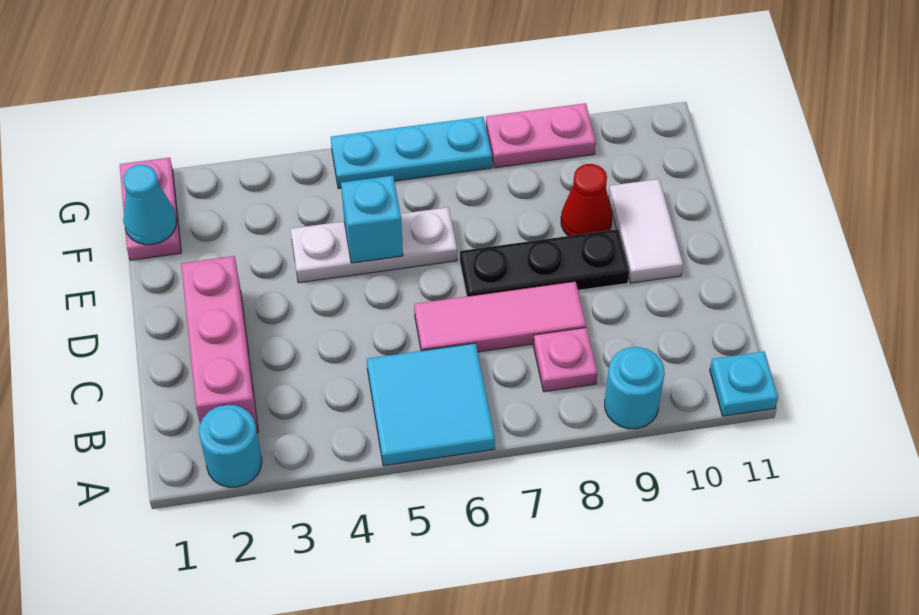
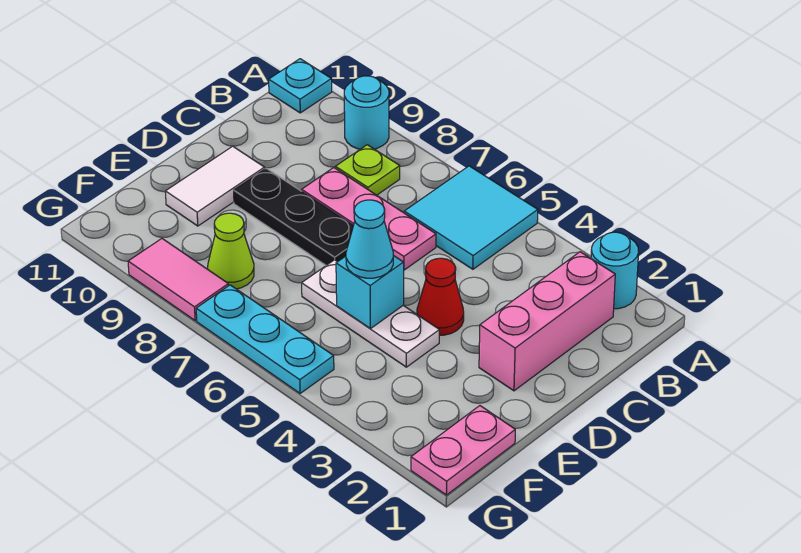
pink 1x1 plate [533,328,597,392] -> lime 1x1 plate [335,145,400,195]
pink 1x3 tile [414,281,586,352] -> pink 1x3 plate [302,168,436,270]
red 1x1 cone [561,164,612,236] -> red 1x1 cone moved to [417,258,464,335]
cyan 1x1 cone [123,165,177,245] -> cyan 1x1 cone moved to [346,200,393,278]
none -> lime 1x1 cone [208,213,254,289]
pink 1x2 plate [486,103,596,168] -> pink 1x2 tile [128,239,228,321]

